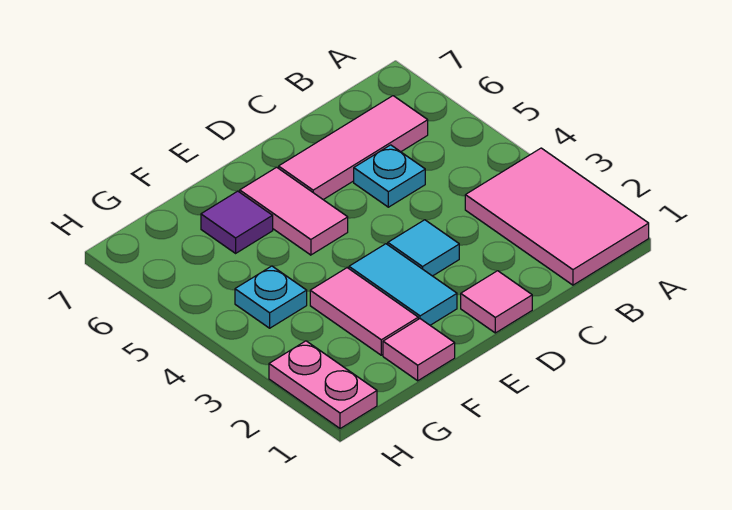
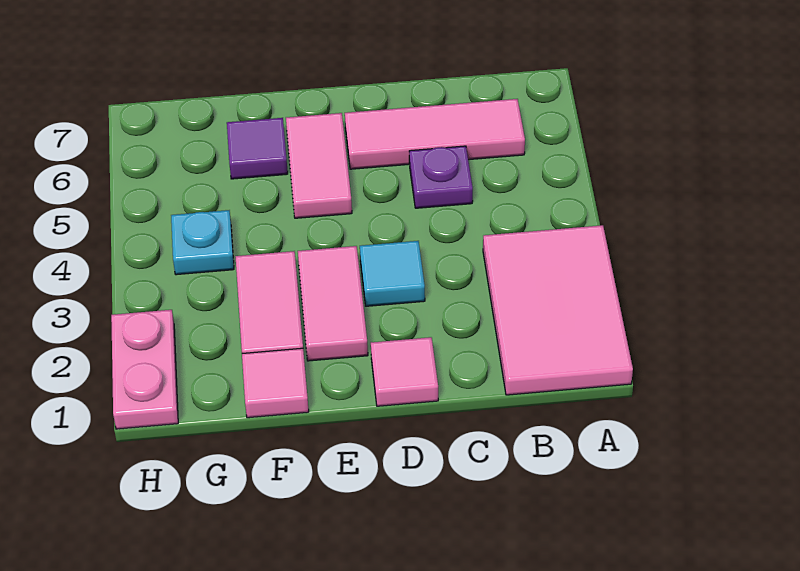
cyan 1x1 plate [354,145,425,207] -> purple 1x1 plate [409,146,473,208]
cyan 1x2 tile [349,244,457,325] -> pink 1x2 tile [298,246,368,361]

